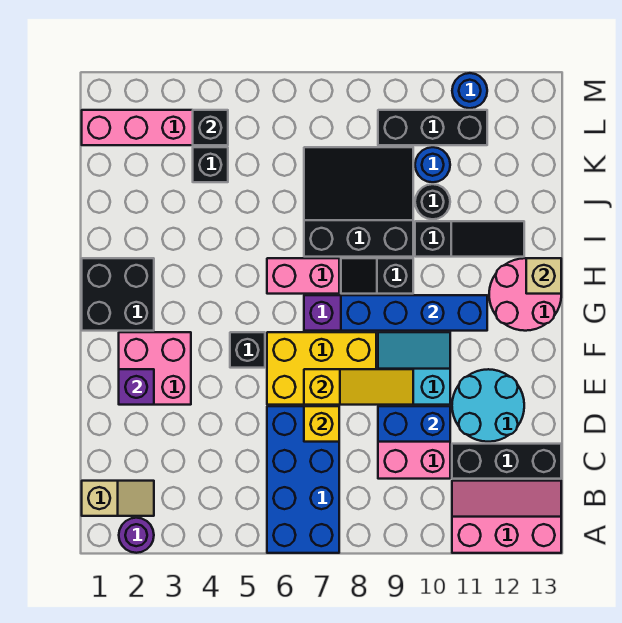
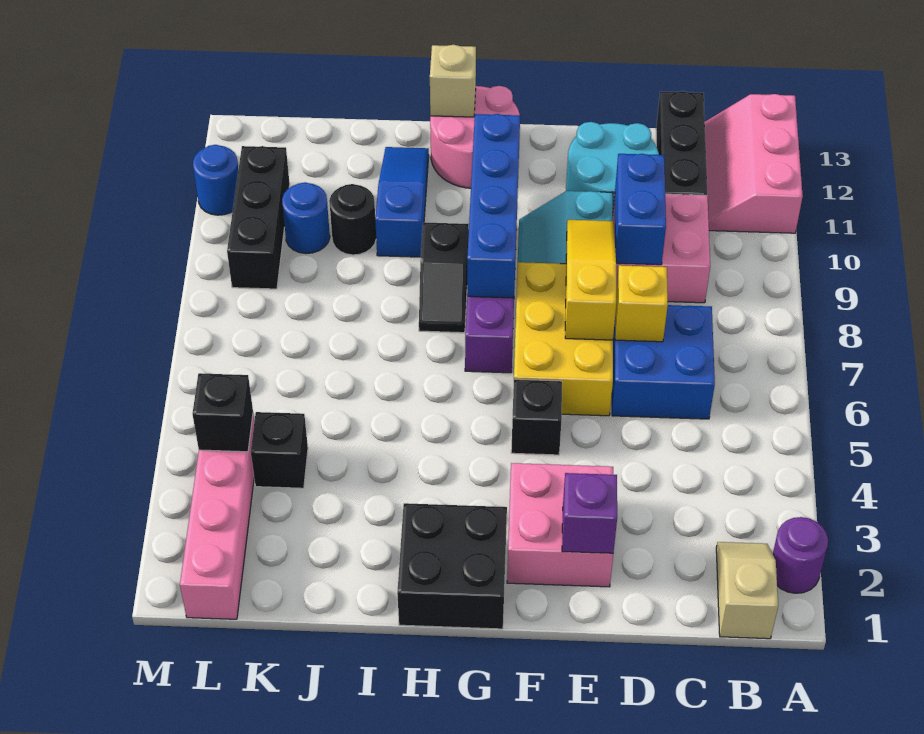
blue 2x4 brick [267,406,339,553] -> blue 2x2 brick [612,305,715,419]
pink 1x2 brick [267,258,339,294] -> none
black 3x3 slope [304,147,413,257] -> none
black 1x3 slope [415,221,524,257] -> blue 1x3 slope [375,147,429,257]

